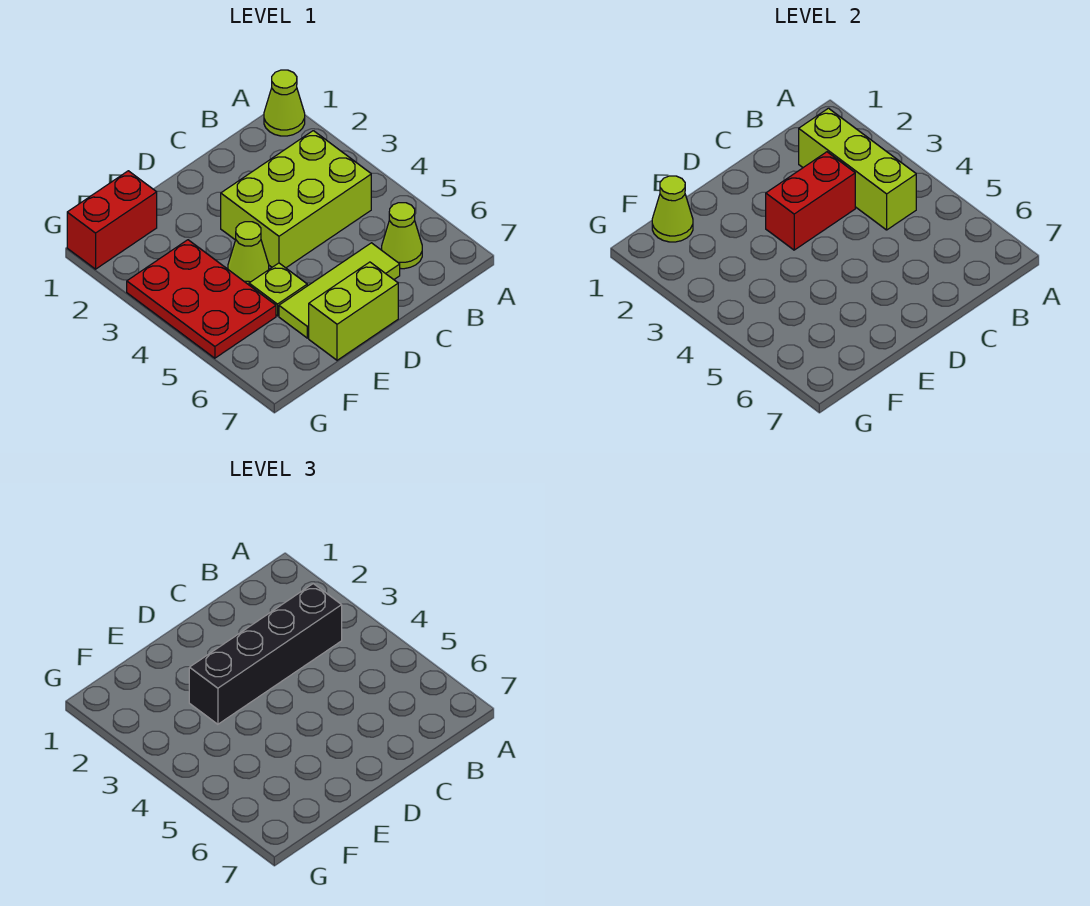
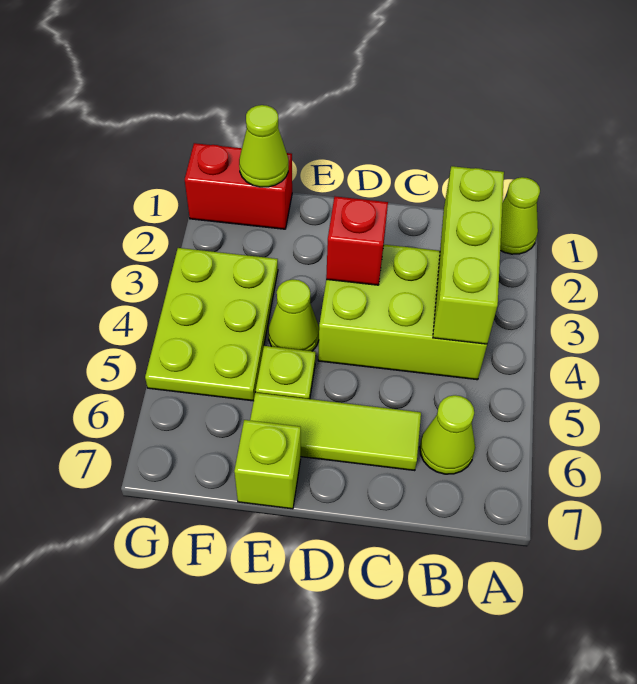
black 1x4 brick [189,584,342,724] -> none
red 1x2 brick [766,152,855,250] -> red 1x1 brick [326,196,388,285]
lime 1x2 brick [309,262,398,360] -> lime 1x1 brick [234,420,301,509]
red 2x3 plate [127,240,276,358] -> lime 2x3 plate [145,248,278,401]

